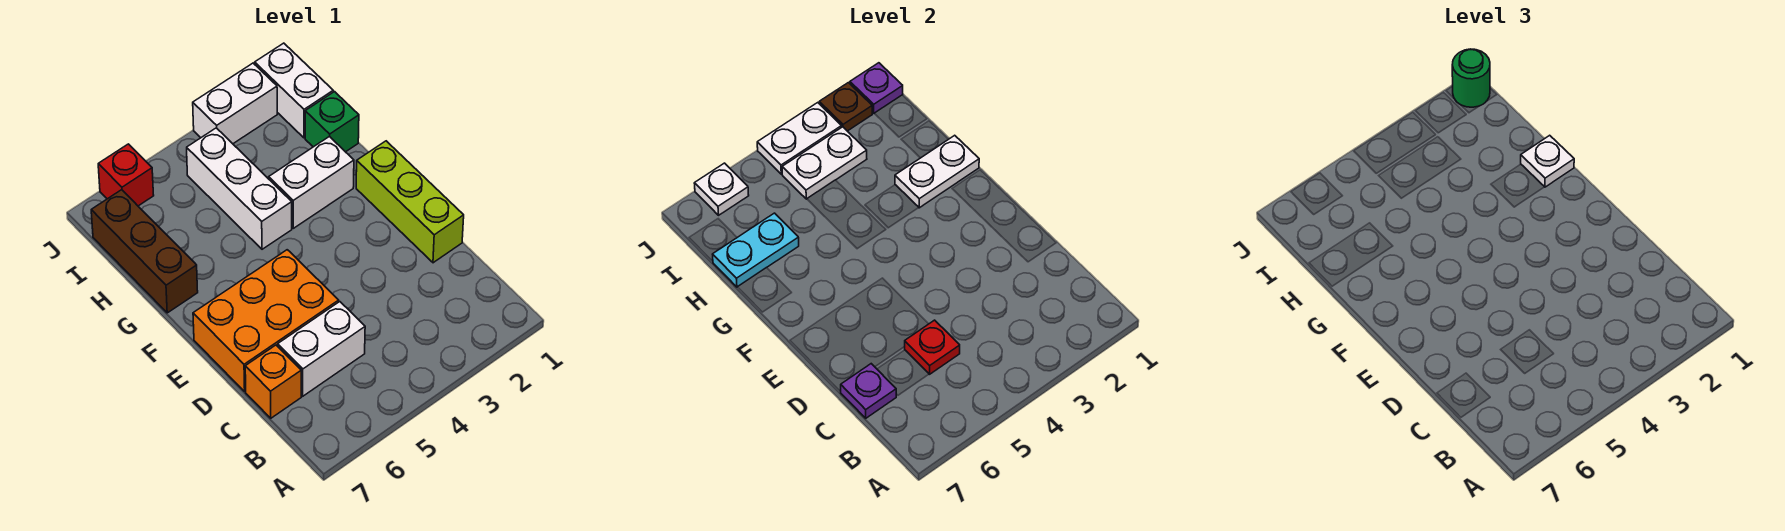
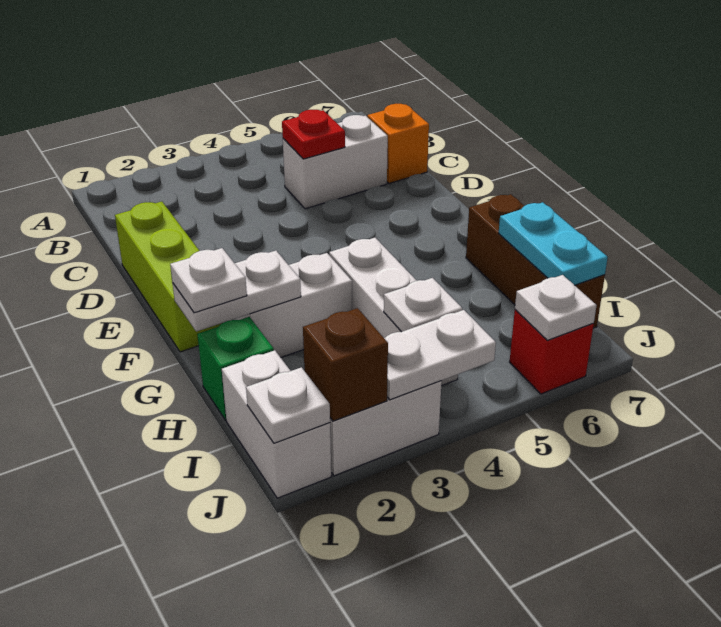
purple 1x1 plate [840,364,896,418] -> none
orange 2x3 brick [193,250,339,391] -> none
cyan 1x2 plate [713,213,799,287] -> cyan 1x2 plate turned to [499,202,608,285]
white 1x2 plate [782,127,867,199] -> white 1x1 plate [384,278,462,332]
purple 1x1 plate [850,63,903,113] -> white 1x1 plate [246,367,330,443]
green 1x1 round brick [1452,49,1490,107] -> none
brown 1x1 plate [819,83,872,131] -> brown 1x1 brick [303,308,388,421]

